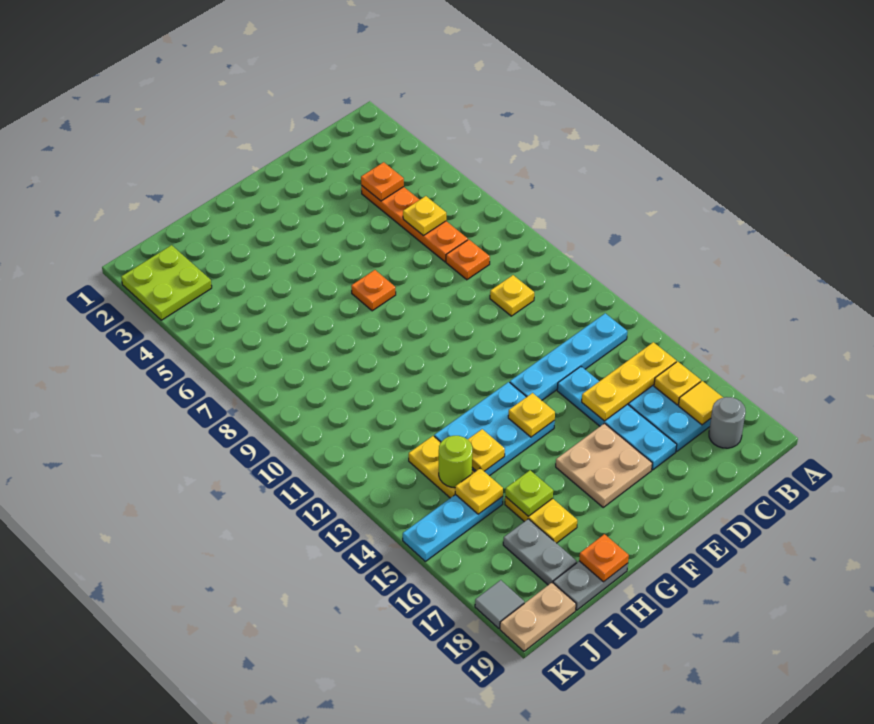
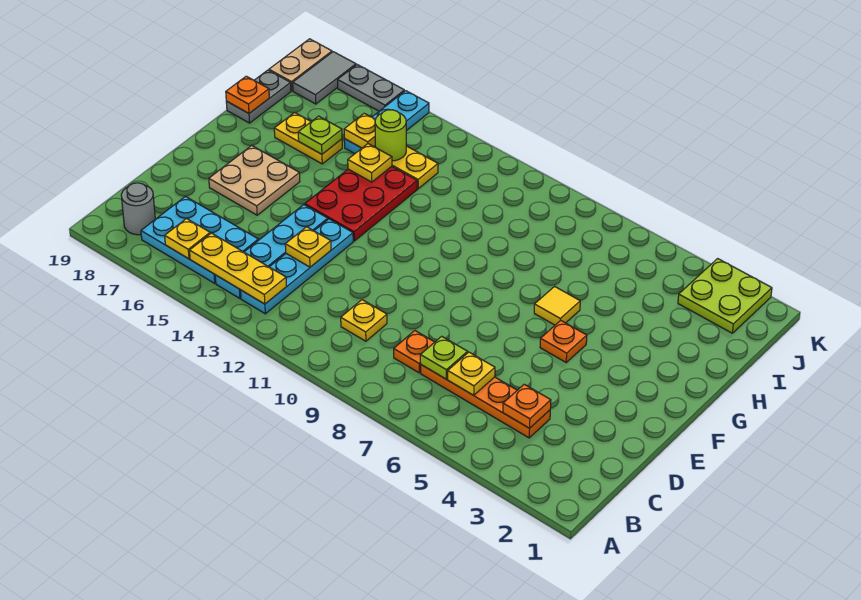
yellow 1x3 plate [582,342,676,421] -> yellow 1x3 plate turned to [190,233,287,304]
yellow 1x1 tile [678,381,723,425] -> yellow 1x1 tile moved to [534,287,580,325]
none -> lime 1x1 plate [420,336,468,379]
cyan 1x4 plate [557,367,677,470] -> cyan 1x4 plate turned to [215,205,328,298]
orange 1x1 plate [351,270,396,311] -> orange 1x1 plate moved to [540,320,587,362]
cyan 2x3 plate [434,382,555,476] -> red 2x3 plate [305,166,417,241]
yellow 1x1 plate [508,393,555,437] -> yellow 1x1 plate moved to [285,227,331,267]
grey 1x2 plate [503,519,577,585] -> grey 1x2 plate moved to [338,65,404,111]
grey 1x1 tile [475,580,524,628] -> grey 1x2 tile [293,52,356,104]

